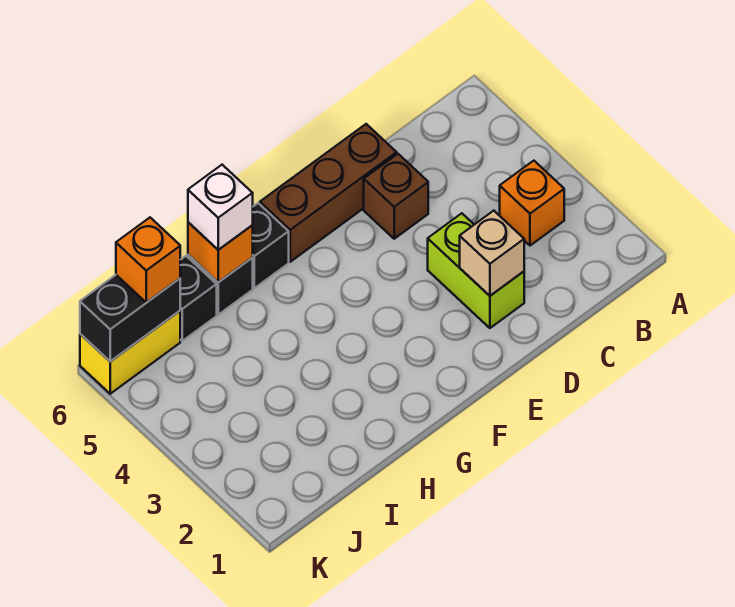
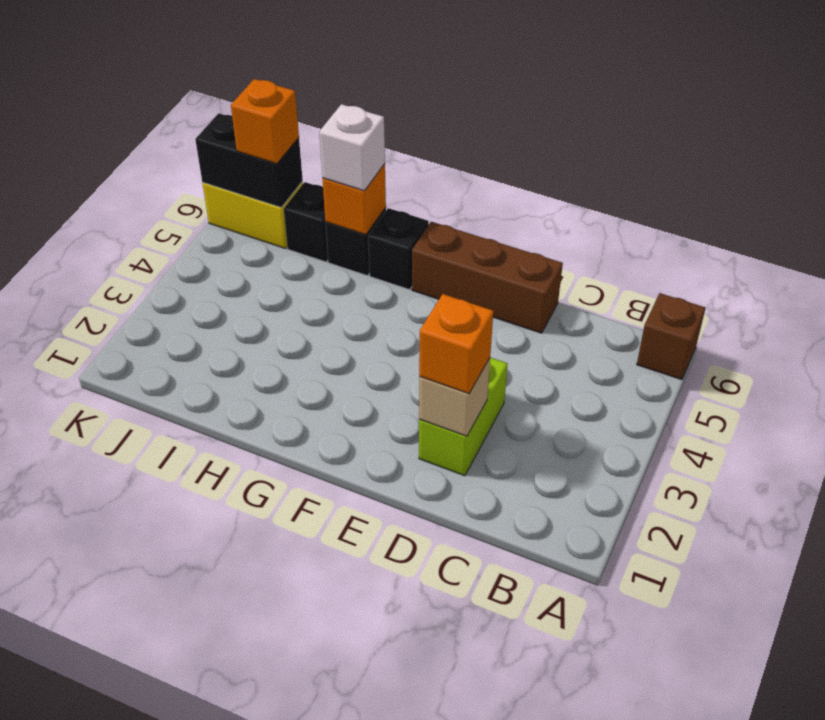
orange 1x1 brick [500,161,564,246] -> orange 1x1 brick moved to [419,294,493,394]
brown 1x1 brick [364,154,428,239] -> brown 1x1 brick moved to [637,293,705,380]

